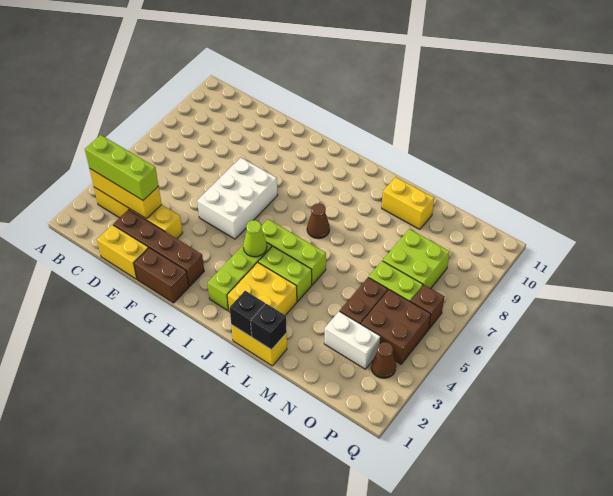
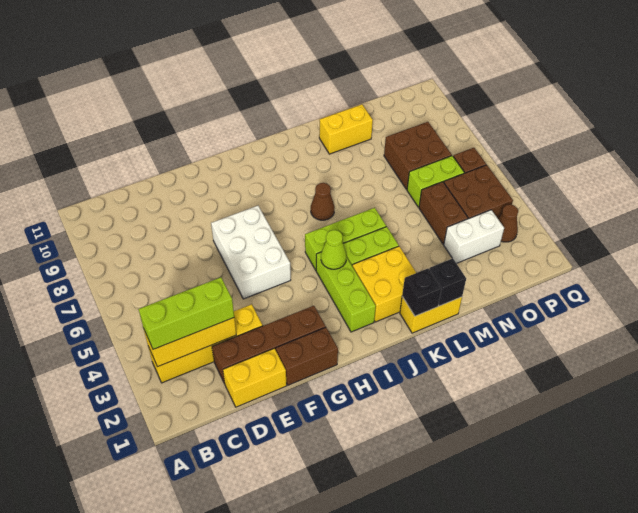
lime 2x2 brick [383,229,450,288] -> brown 2x2 brick [384,122,452,189]

